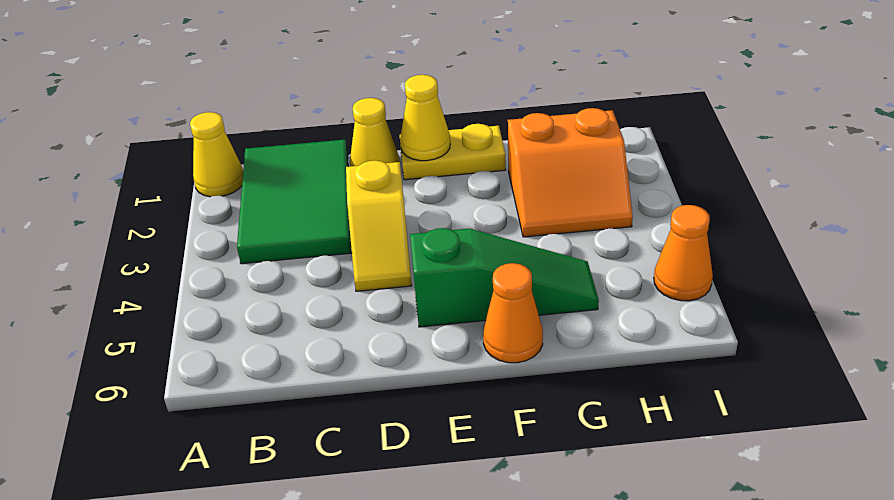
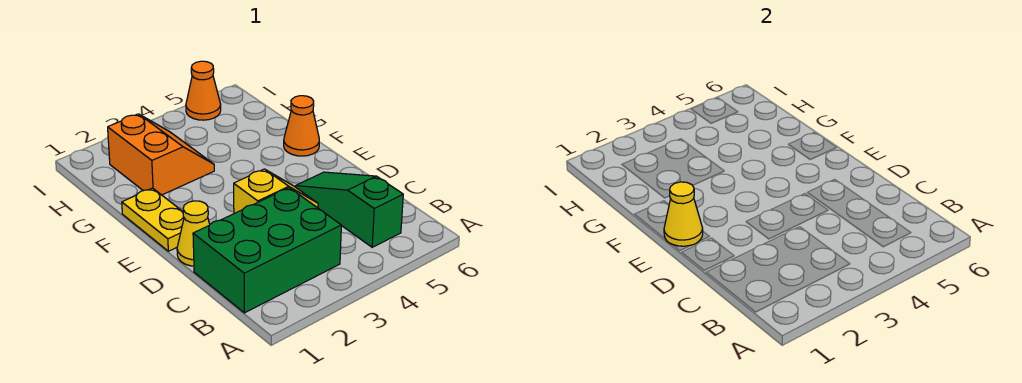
yellow 1x1 cone [190,112,243,197] -> none
green 2x3 tile [237,140,352,264] -> green 2x3 brick [193,188,341,313]
green 1x3 slope [410,228,599,327] -> green 1x3 slope moved to [296,172,403,247]

